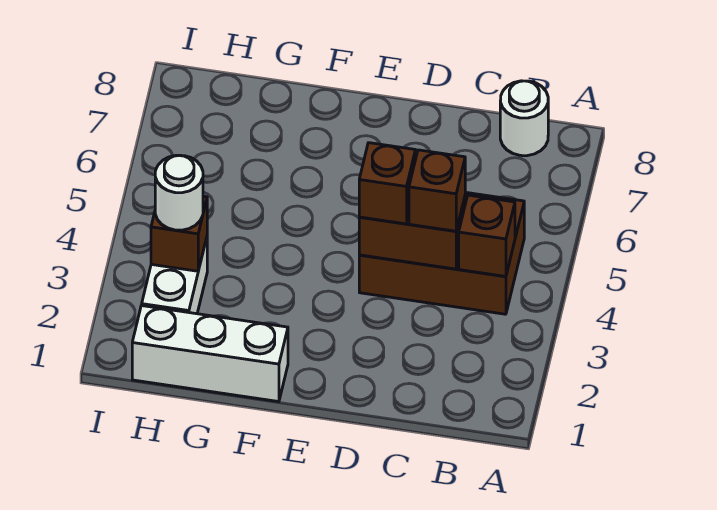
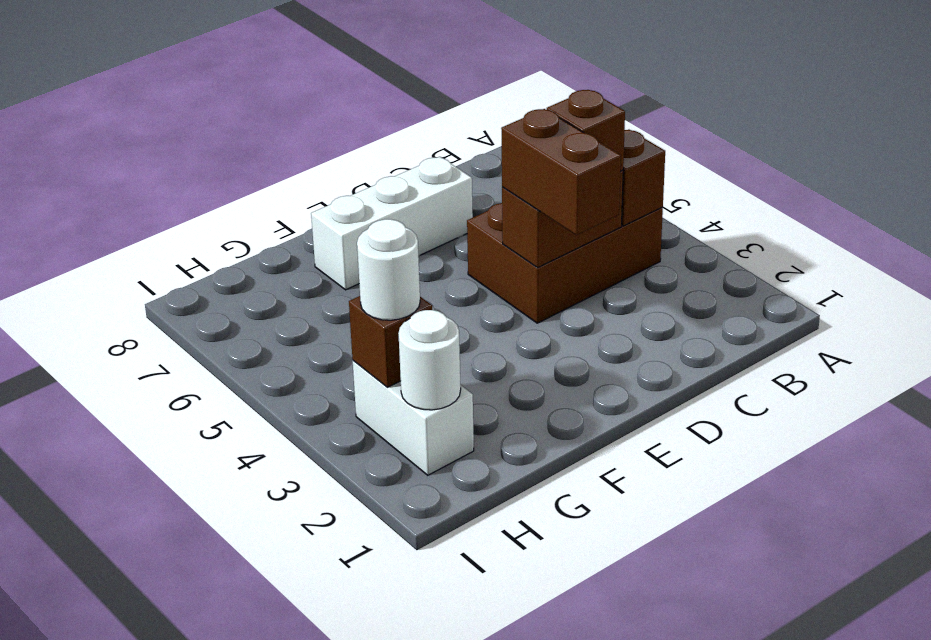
white 1x1 round brick [500,81,548,156] -> white 1x1 round brick moved to [398,310,461,410]
brown 1x1 brick [359,143,416,224] -> brown 1x2 brick [501,109,621,235]
white 1x3 brick [132,306,288,402] -> white 1x3 brick moved to [311,157,473,290]

